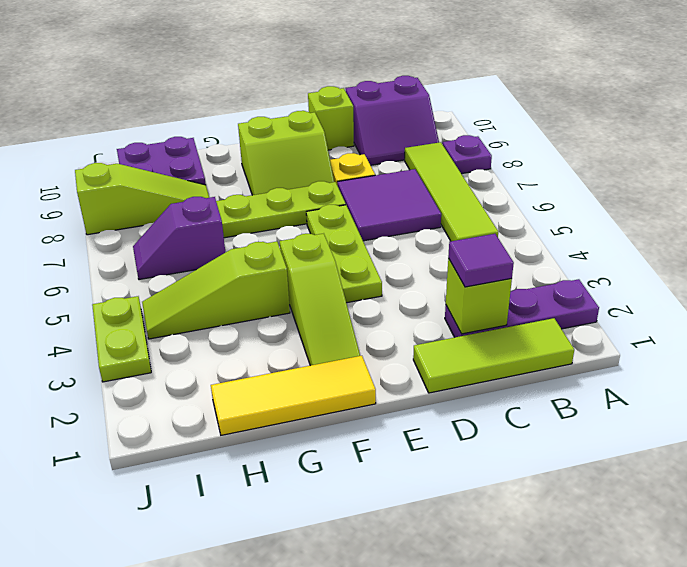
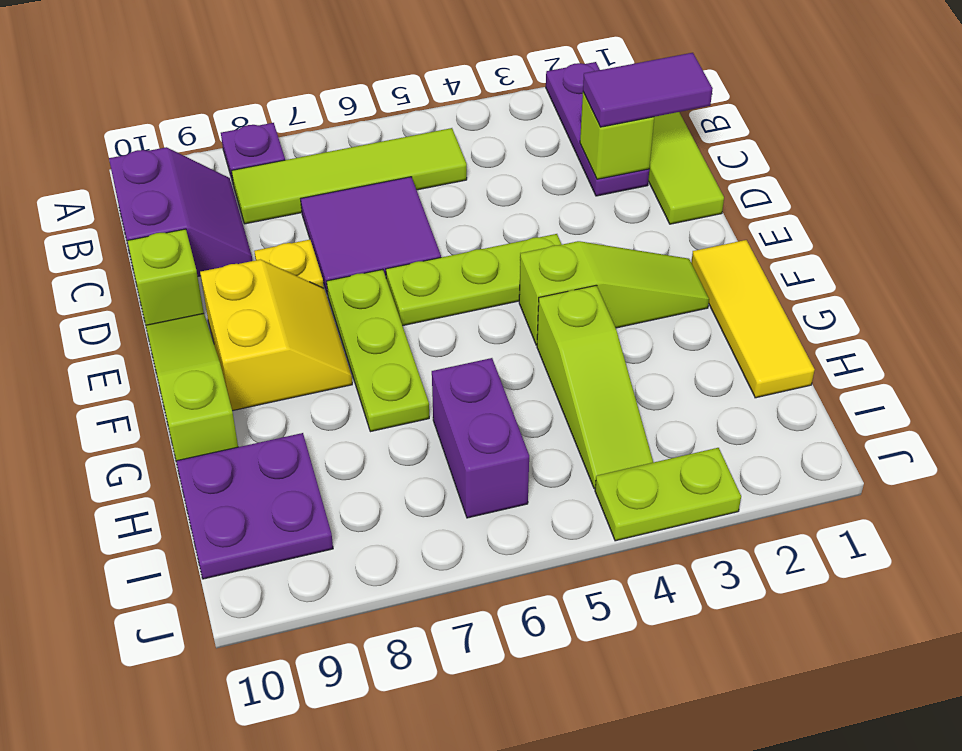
purple 1x1 tile [448,234,514,287] -> purple 1x2 tile [583,53,713,127]
lime 2x2 slope [238,111,334,195] -> yellow 2x2 slope [200,260,352,411]
purple 1x2 slope [133,197,225,280] -> purple 1x2 brick [432,358,529,518]
lime 1x3 slope [75,163,209,235] -> lime 1x3 slope moved to [146,313,238,461]

